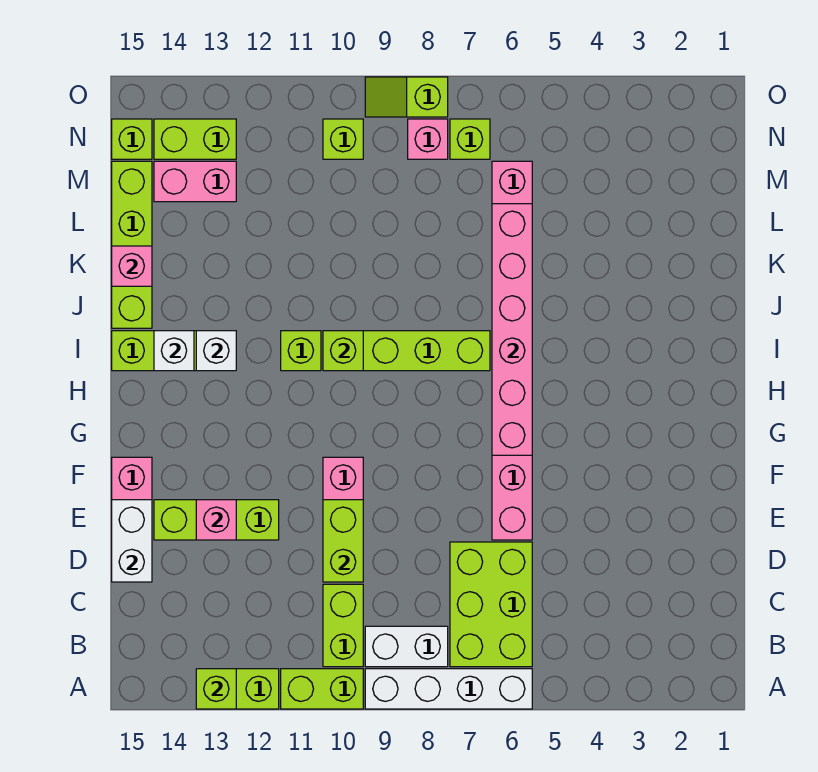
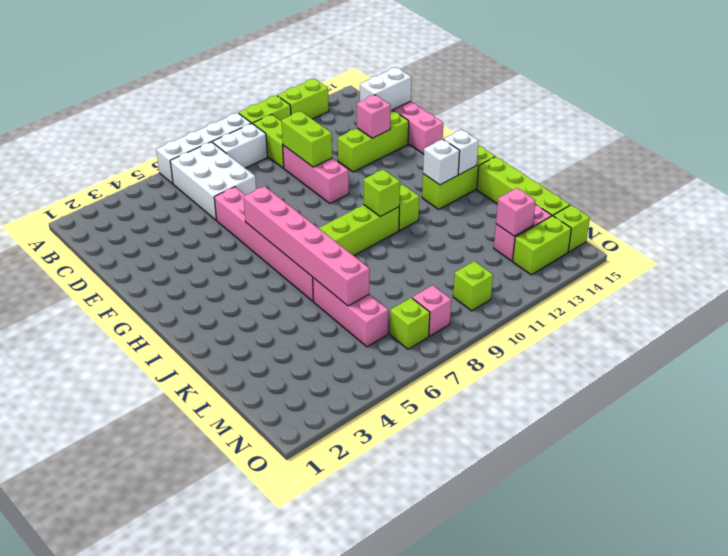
lime 1x1 brick [196,669,236,709] -> none
lime 2x3 brick [450,542,532,667] -> white 2x3 brick [170,142,256,220]
white 1x2 brick [112,500,152,582] -> white 1x2 brick turned to [360,67,411,111]
pink 1x1 brick [112,246,152,286] -> pink 1x1 brick moved to [496,188,536,236]
lime 1x2 slope [365,77,448,117] -> none

